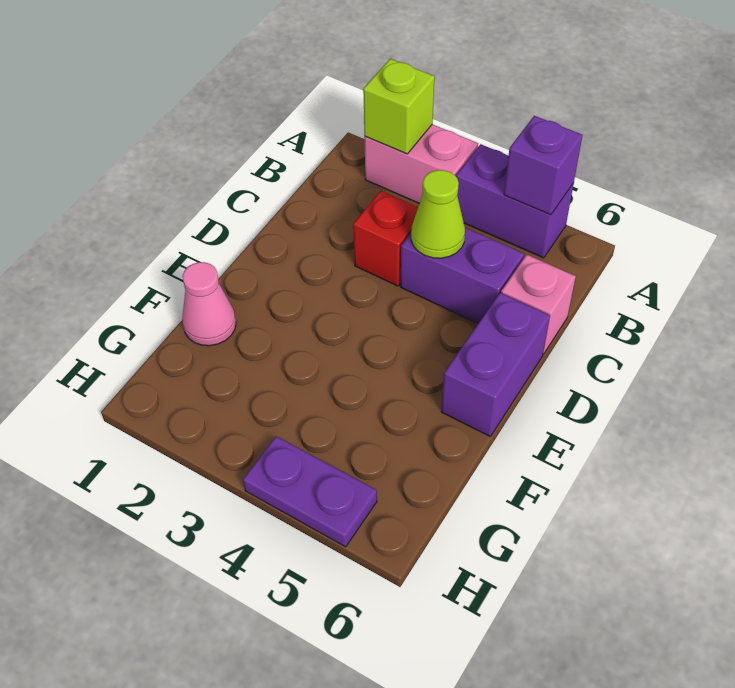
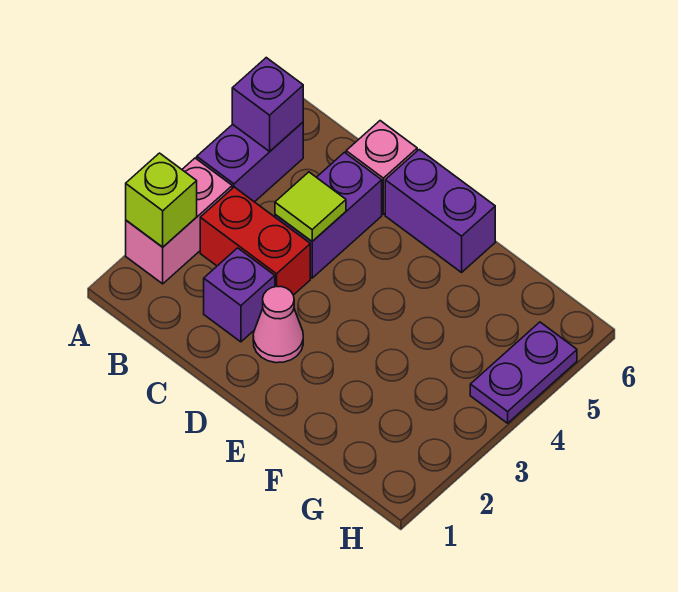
none -> purple 1x1 brick [204,248,275,342]
red 1x1 brick [353,191,418,286] -> red 1x2 brick [200,187,310,295]
lime 1x1 cone [411,170,465,258] -> lime 1x1 tile [275,172,346,241]
pink 1x1 cone [182,262,236,346] -> pink 1x1 cone moved to [253,286,303,363]

